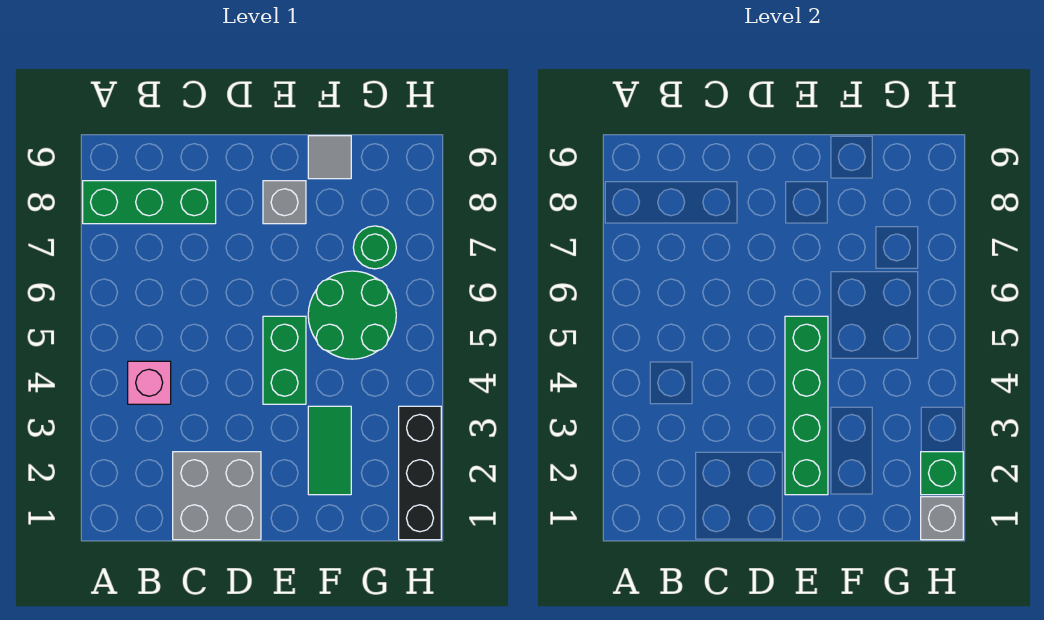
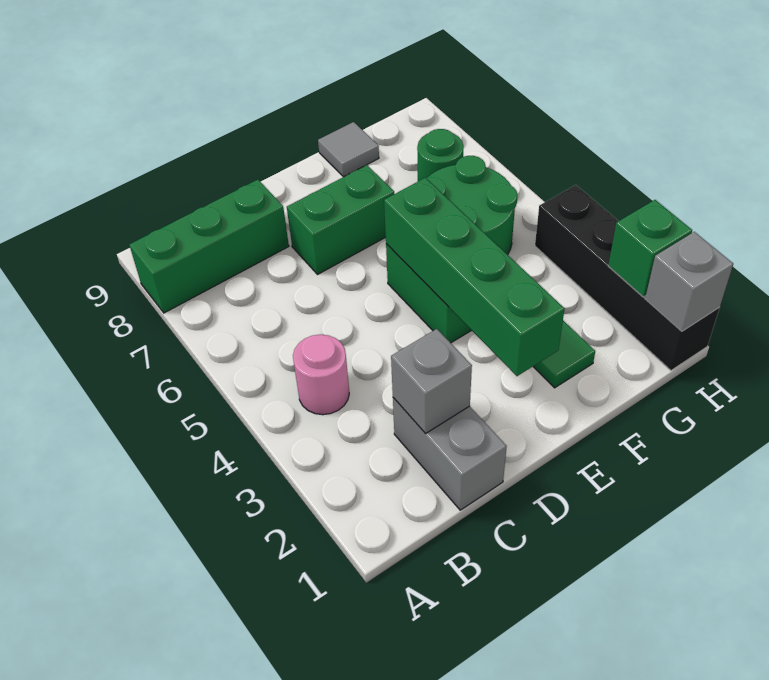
pink 1x1 brick [128,361,171,404] -> pink 1x1 round brick [293,334,349,415]
grey 2x2 brick [173,452,261,540] -> grey 1x2 brick [393,398,507,510]
none -> green 1x2 brick [287,165,394,274]
grey 1x1 brick [263,181,306,224] -> grey 1x1 brick moved to [391,329,472,434]
black 1x3 brick [399,406,441,540] -> black 1x4 brick [535,185,720,370]

